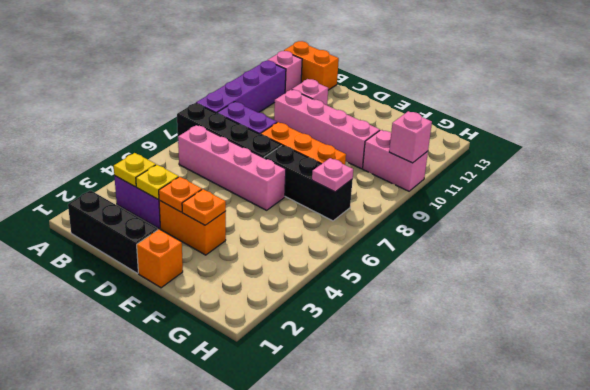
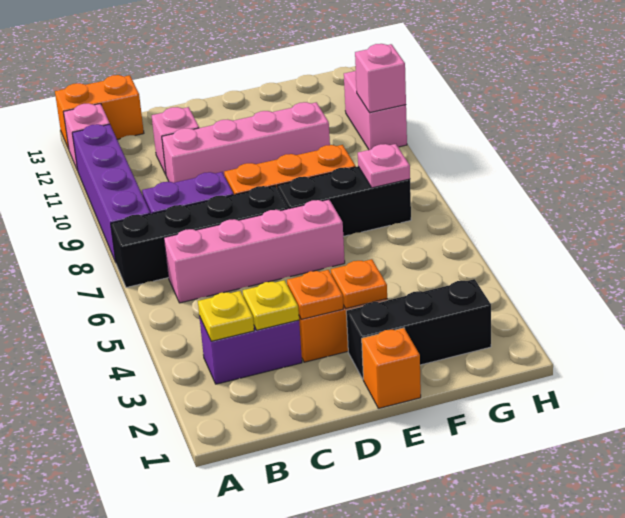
black 1x3 brick [68,190,158,273] -> black 1x3 brick moved to [346,279,491,379]
pink 1x2 brick [363,130,428,191] -> pink 1x2 brick turned to [344,71,407,150]

